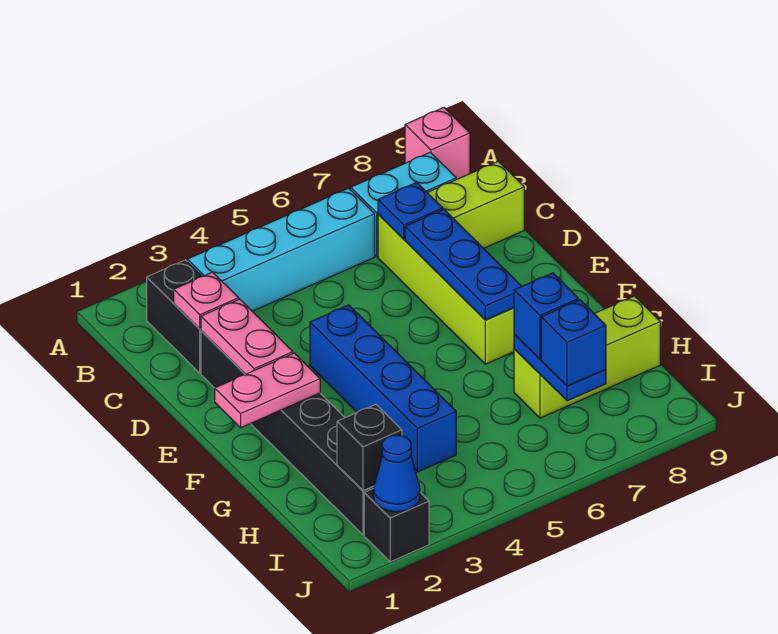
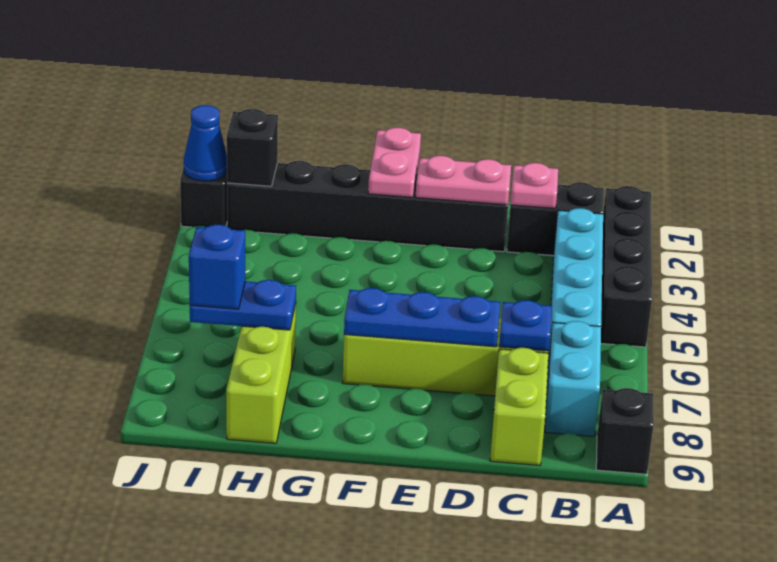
none -> black 1x4 brick [601,186,652,347]
pink 1x1 brick [405,108,470,179] -> black 1x1 brick [596,388,654,474]
blue 1x4 brick [310,305,456,472] -> none
blue 1x1 brick [514,273,579,359] -> none

